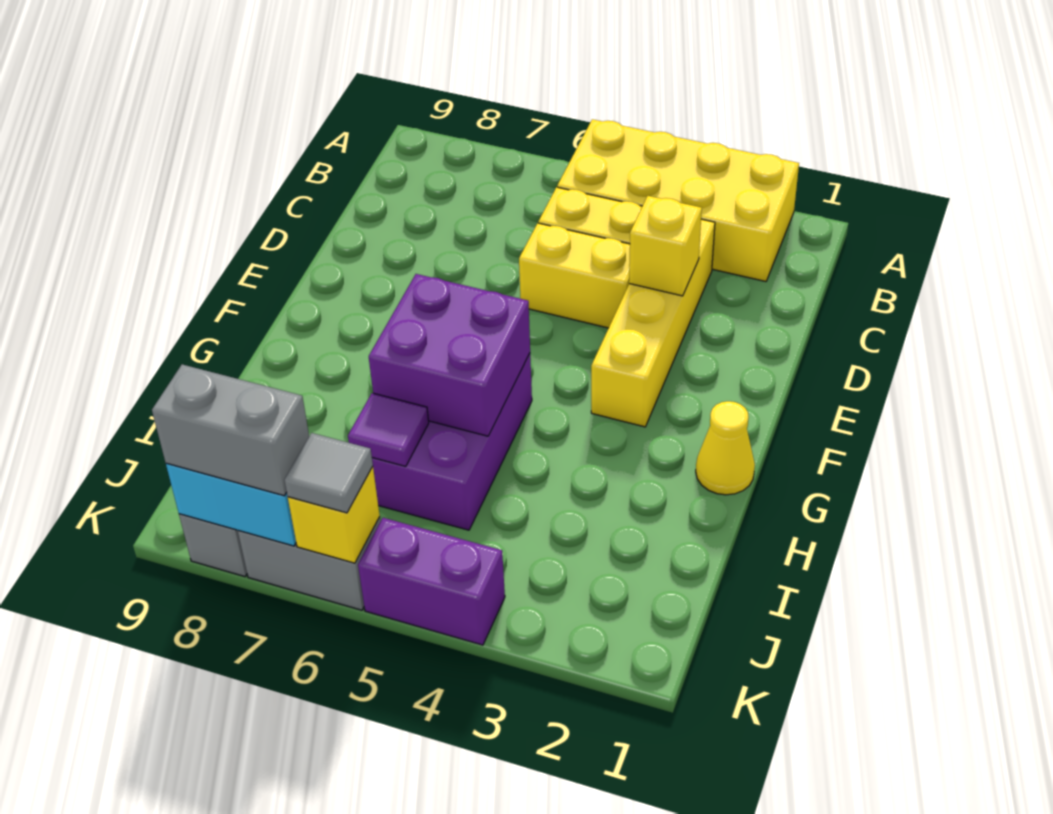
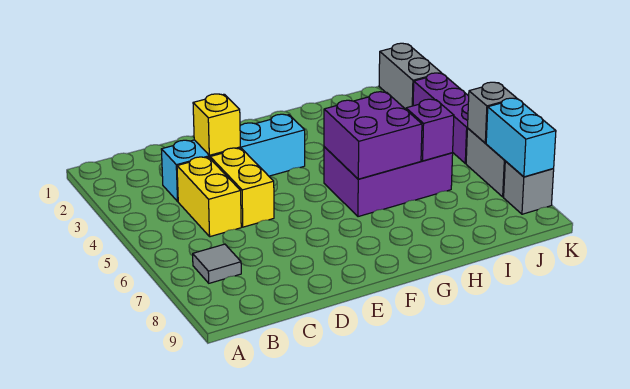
yellow 2x4 brick [557,119,799,281] -> none
yellow 1x4 brick [591,219,715,427] -> cyan 1x4 brick [161,114,305,201]
yellow 1x1 cone [696,401,755,495] -> none
purple 1x1 tile [348,393,429,466] -> purple 1x1 brick [406,99,454,161]
purple 1x2 brick [358,518,505,645] -> purple 1x3 brick [413,73,469,164]
yellow 1x1 brick [288,467,380,563] -> grey 1x1 brick [468,82,516,143]
grey 1x1 tile [284,433,373,513] -> grey 1x1 tile moved to [193,244,241,283]
grey 1x2 brick [152,364,309,496] -> grey 1x2 brick moved to [379,43,441,109]

